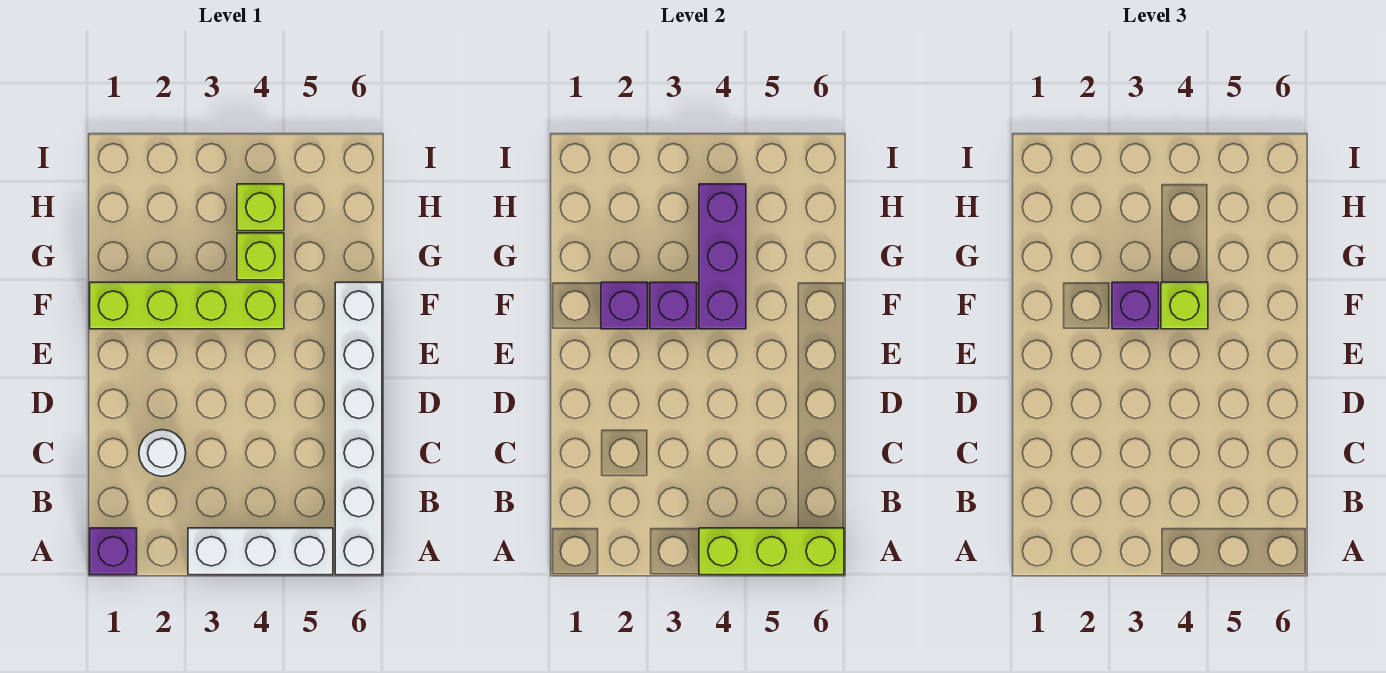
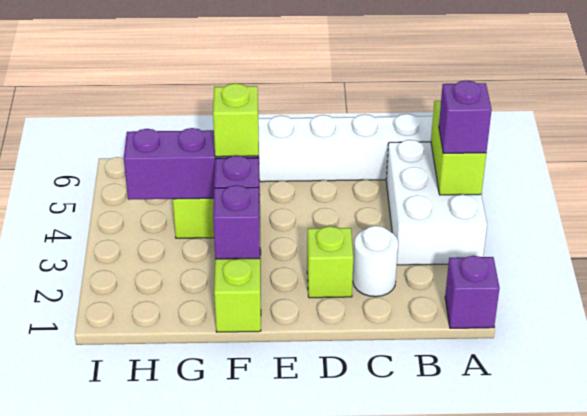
white 1x3 brick [188,528,333,575] -> white 2x3 brick [386,140,487,265]
lime 1x3 brick [699,528,844,575] -> lime 1x2 brick [431,101,486,195]
purple 1x1 brick [1112,282,1159,329] -> purple 1x1 brick moved to [439,80,492,153]
lime 1x1 brick [237,184,284,231] -> lime 1x1 brick moved to [307,226,353,298]

